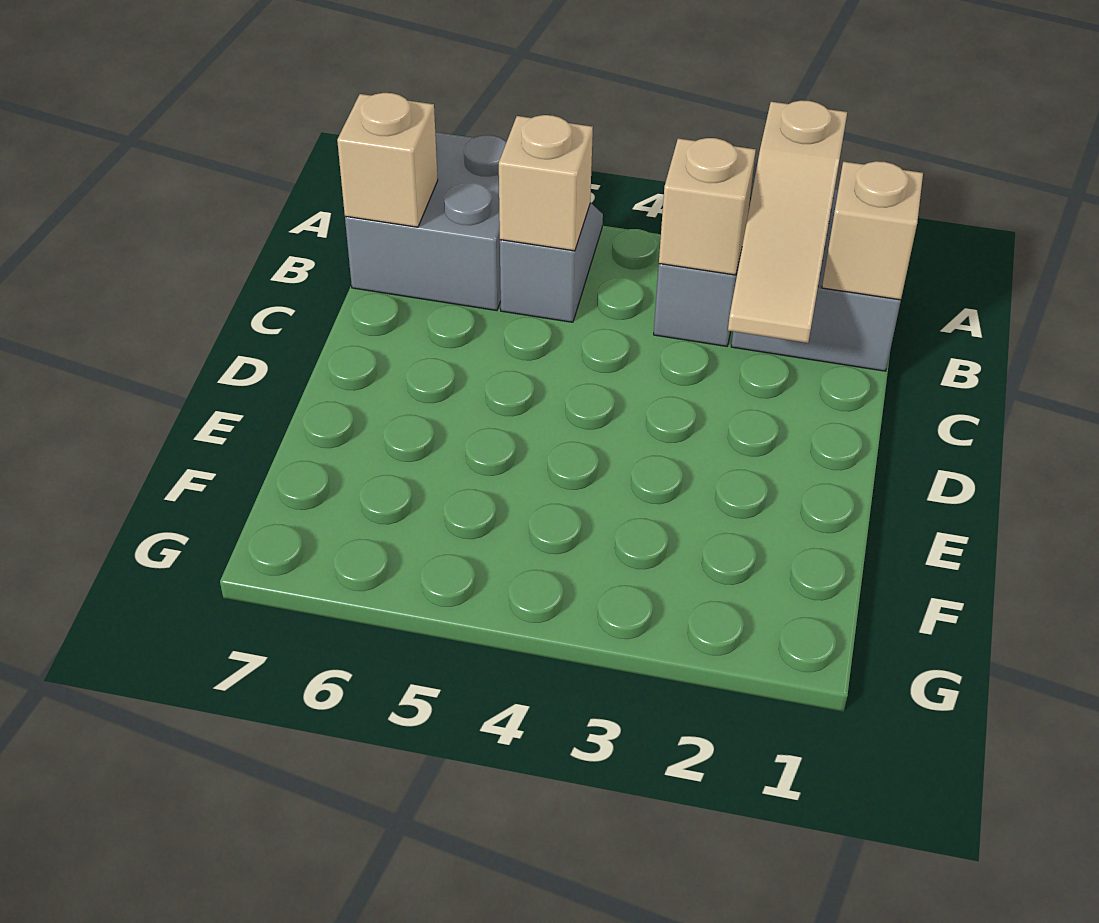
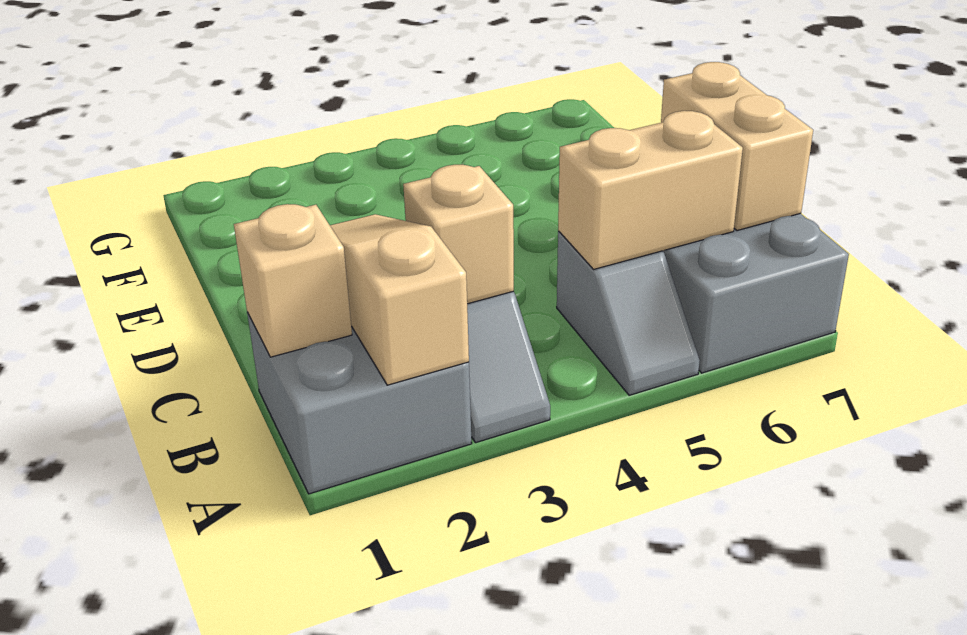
tan 1x1 brick [499,115,593,251] -> tan 1x2 brick [558,111,743,270]
tan 1x1 brick [337,93,438,227] -> tan 1x2 brick [661,62,813,231]

